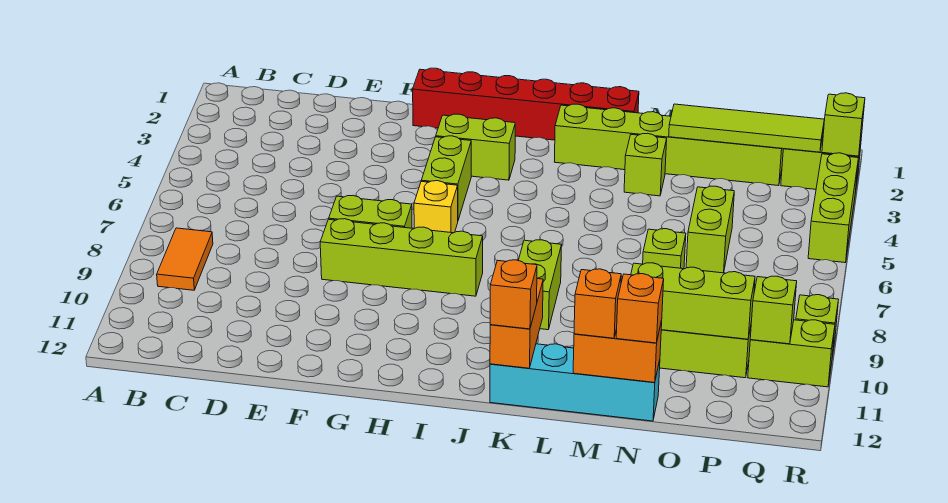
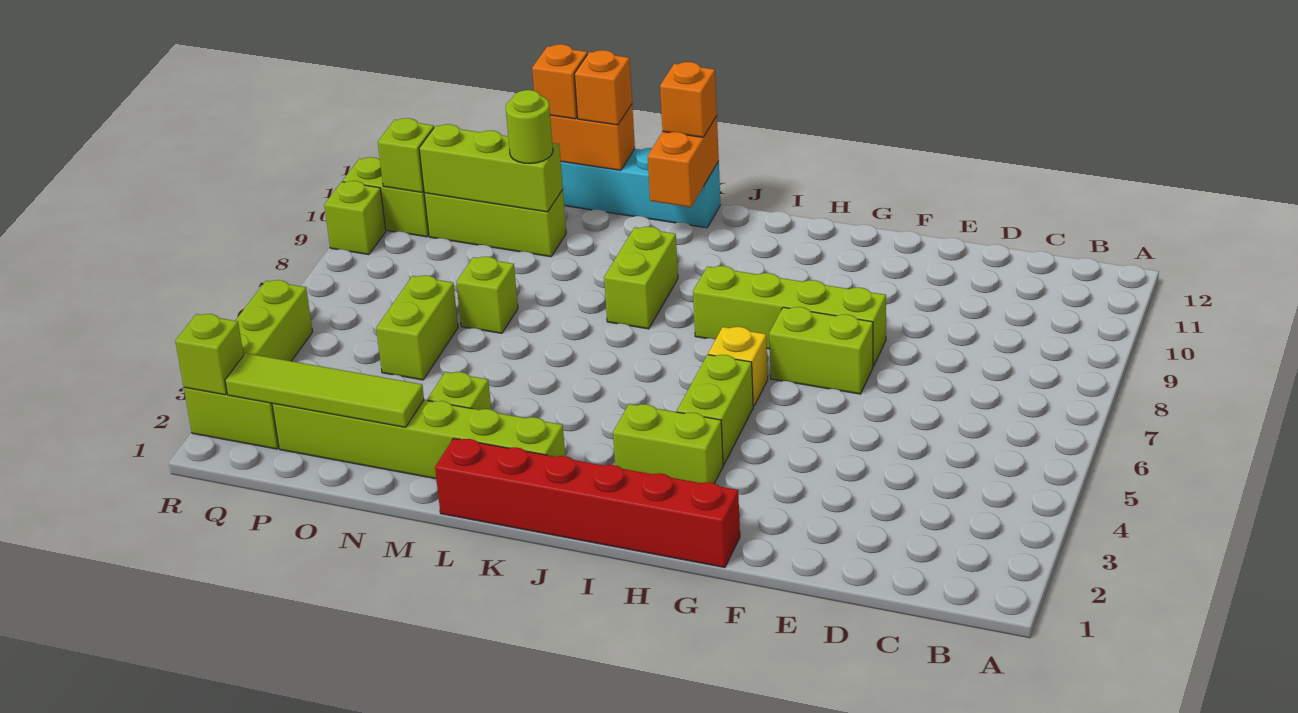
orange 1x2 tile [157,228,213,290] -> none
none -> lime 1x1 round brick [506,90,553,163]

